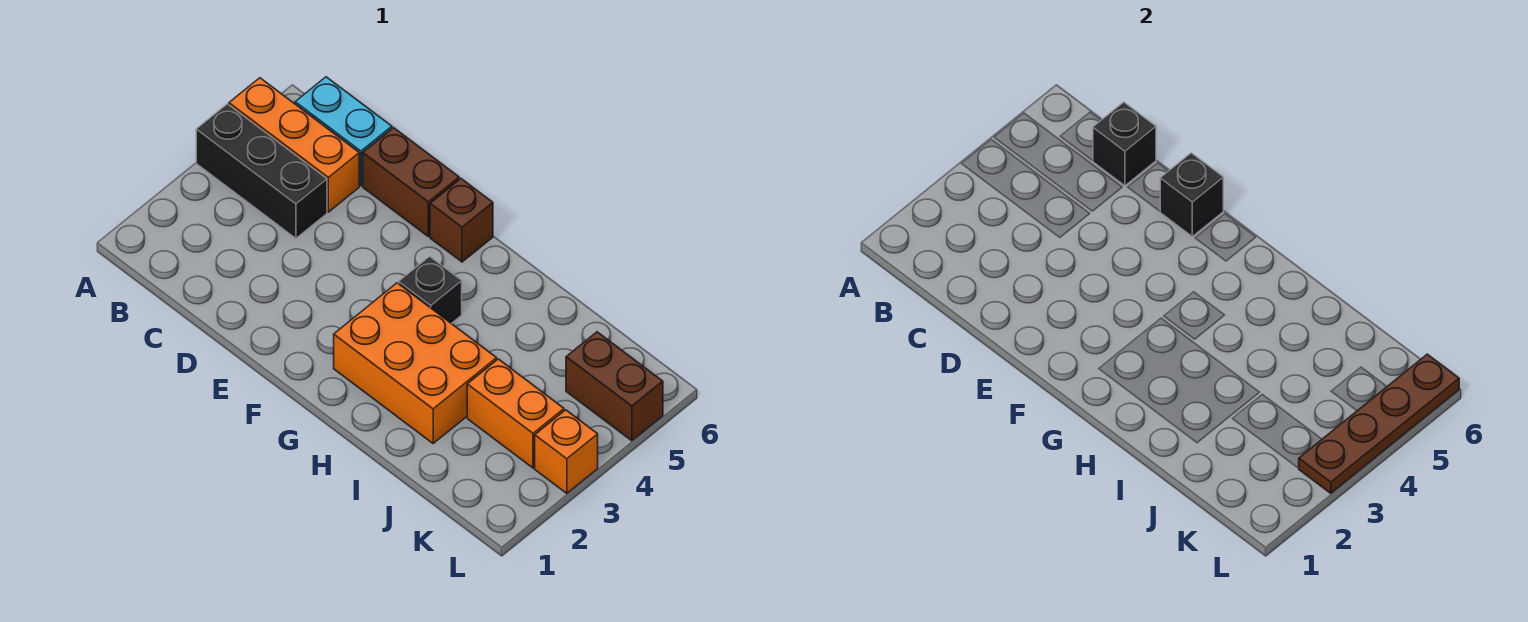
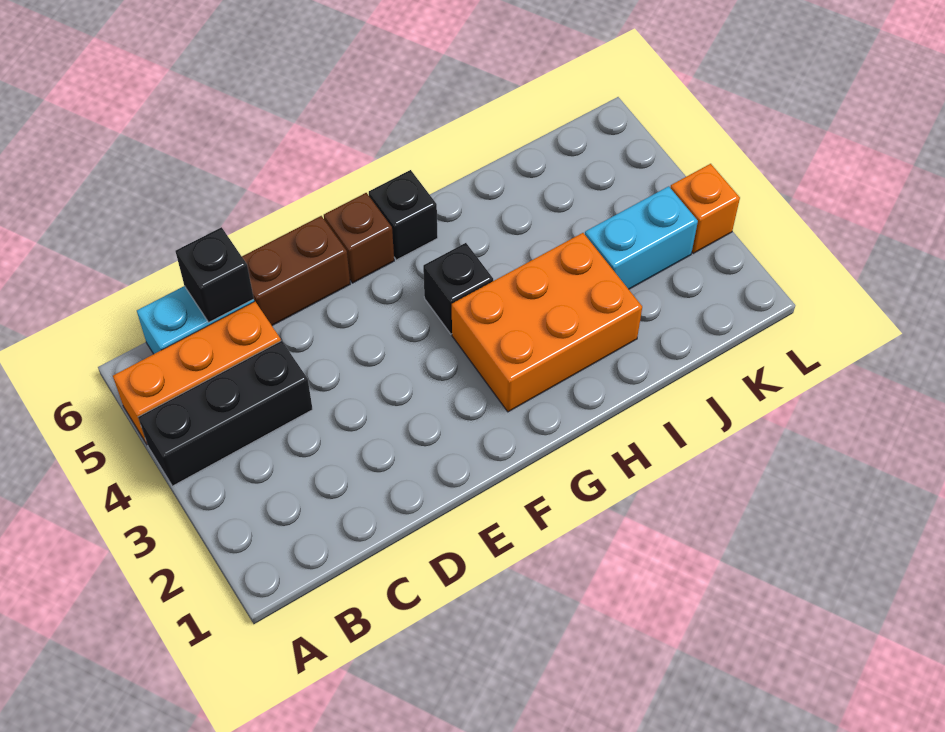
black 1x1 brick [1160,153,1223,236] -> black 1x1 brick moved to [369,170,438,260]
orange 1x2 brick [467,359,564,468] -> cyan 1x2 brick [585,186,698,289]
brown 1x2 brick [566,332,663,441] -> none
brown 1x4 plate [1299,354,1459,493] -> none

